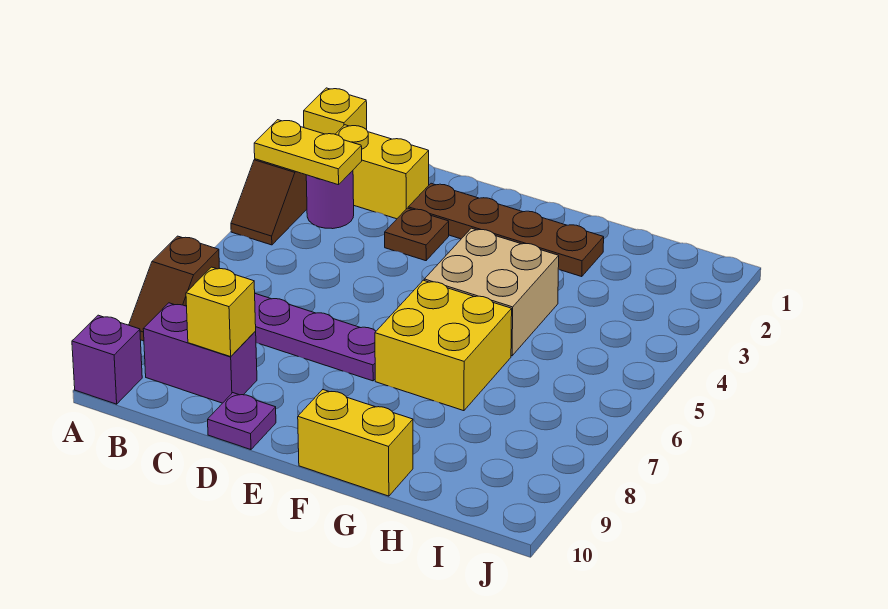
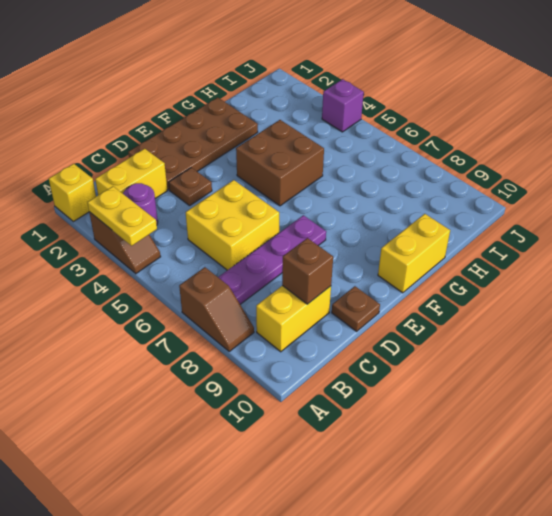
yellow 1x2 plate [254,120,362,185] -> yellow 1x2 plate turned to [87,186,157,246]
purple 1x1 brick [72,315,142,404] -> purple 1x1 brick moved to [322,79,364,132]
purple 1x2 brick [143,303,257,403] -> yellow 1x2 brick [256,286,331,352]
yellow 1x1 brick [186,267,256,357] -> brown 1x1 brick [282,238,333,304]
brown 1x4 plate [408,183,604,277] -> brown 2x4 plate [128,98,258,190]
purple 1x1 plate [208,393,276,450] -> brown 1x1 plate [332,286,380,331]
tan 2x2 brick [424,228,559,356] -> brown 2x2 brick [236,120,324,206]
yellow 2x2 brick [375,280,512,411] -> yellow 2x2 brick moved to [186,180,279,270]

